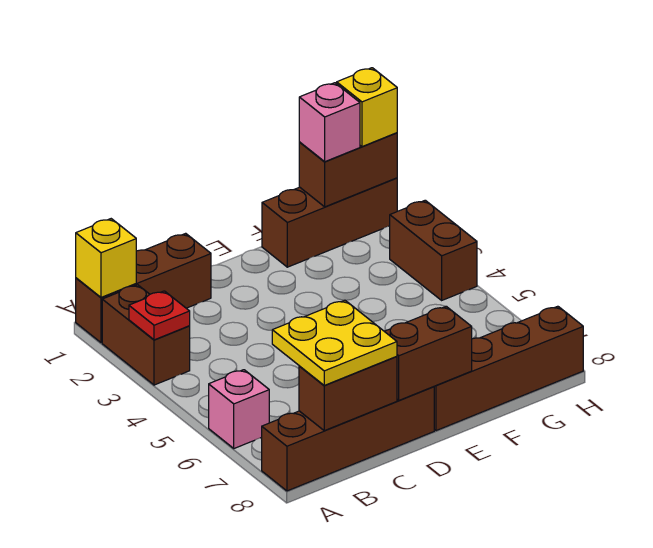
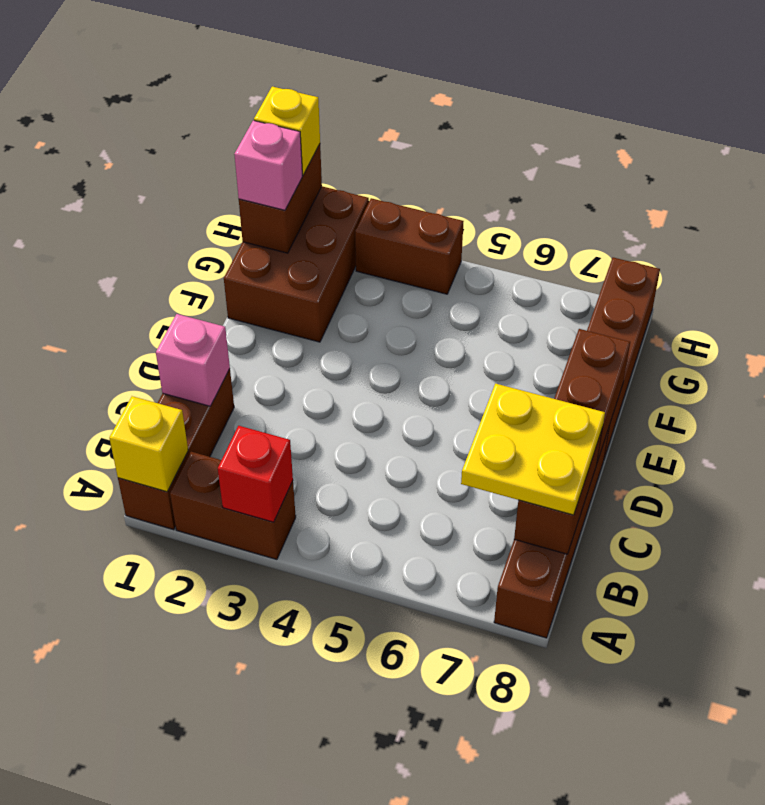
red 1x1 plate [129,291,190,340] -> red 1x1 brick [218,426,293,522]
pink 1x1 brick [209,370,269,448] -> pink 1x1 brick moved to [156,314,230,406]
brown 1x3 brick [262,178,397,267] -> brown 2x3 brick [224,186,369,342]

